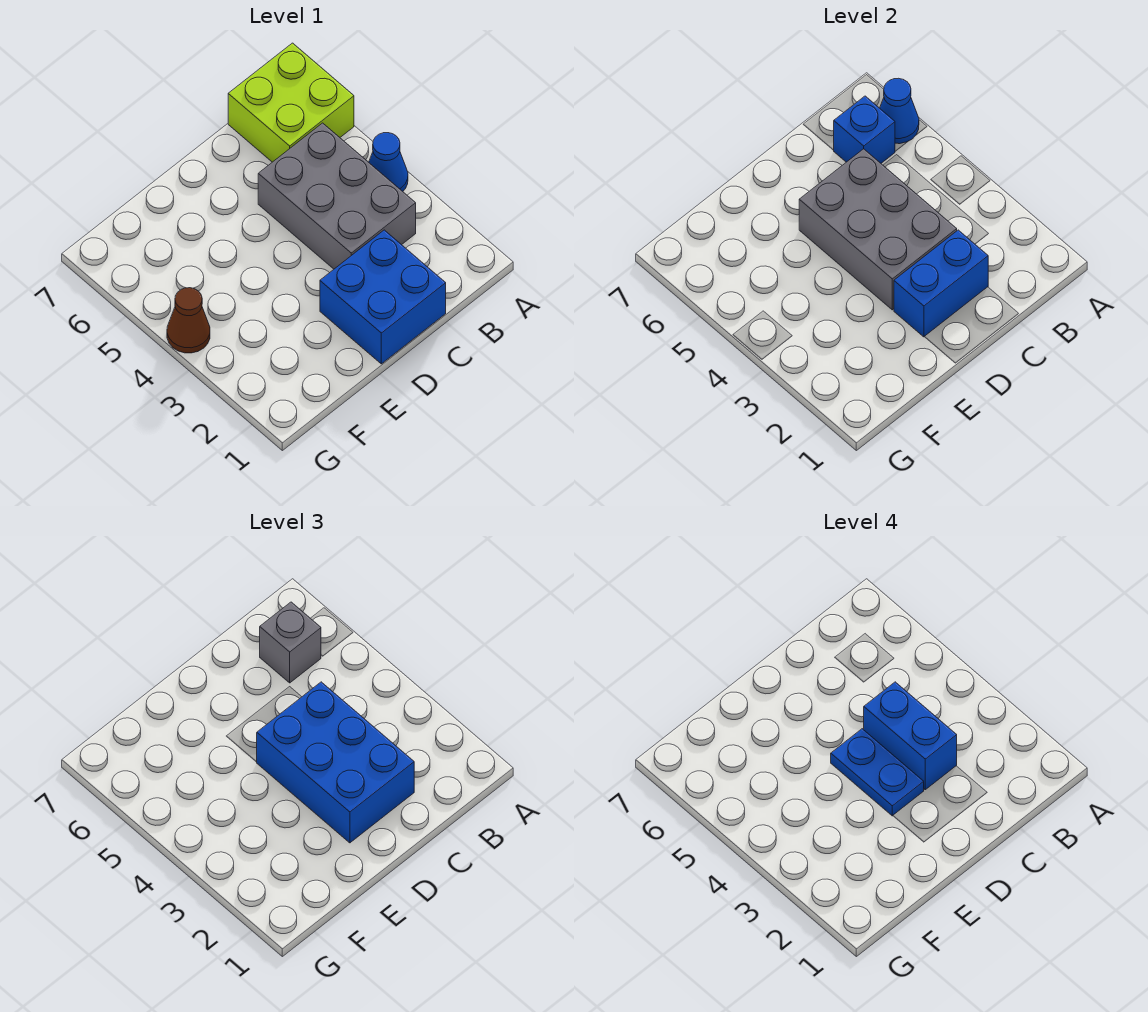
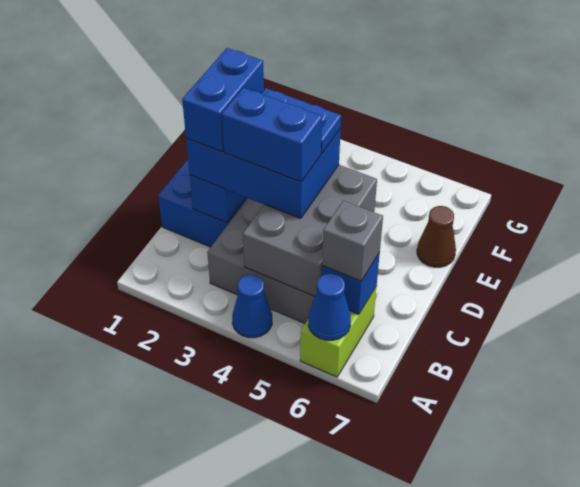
lime 2x2 brick [228,43,354,162] -> lime 1x2 brick [300,286,377,377]
none -> blue 1x2 brick [182,48,264,152]
grey 2x3 brick [799,149,957,310] -> grey 2x3 brick turned to [243,165,377,296]
brown 1x1 cone [167,288,210,353] -> brown 1x1 cone moved to [417,206,456,267]

